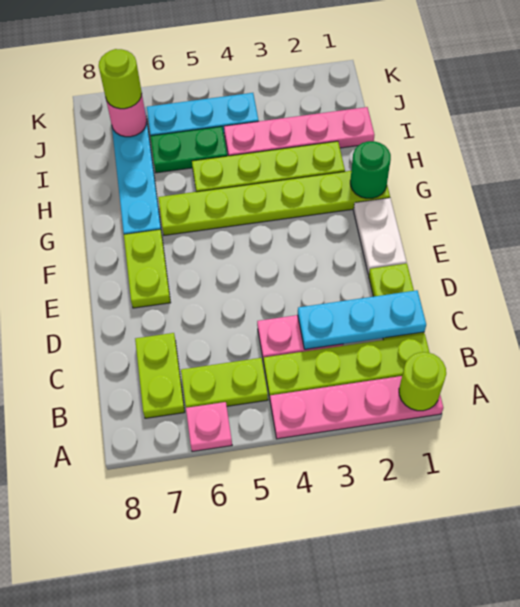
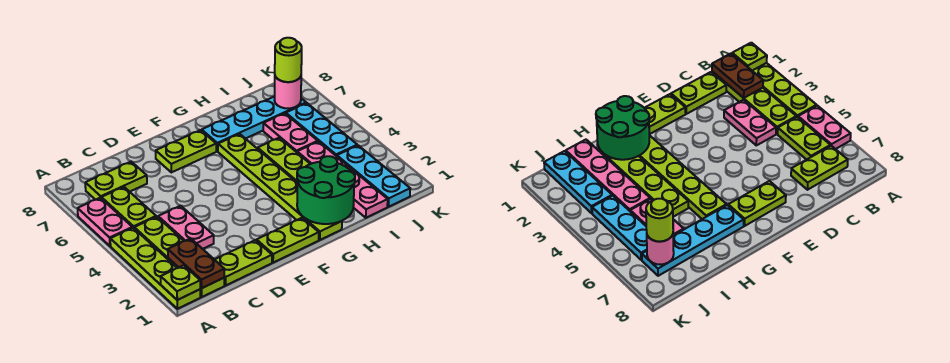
pink 1x4 plate [270,376,443,439] -> lime 1x4 plate [110,228,200,309]
lime 1x1 round brick [399,352,446,411] -> lime 1x1 plate [161,265,200,300]
pink 1x1 plate [186,402,232,452] -> pink 1x2 plate [78,198,132,246]
none -> brown 1x2 plate [168,238,224,288]
cyan 1x3 plate [298,290,426,349] -> cyan 1x3 plate moved to [337,145,410,207]
white 1x2 plate [354,198,407,275] -> lime 1x2 plate [257,218,319,263]
green 1x1 round brick [350,141,391,198] -> green 2x2 round brick [297,156,355,224]
green 1x2 plate [151,126,227,173] -> pink 1x2 plate [263,113,318,152]

